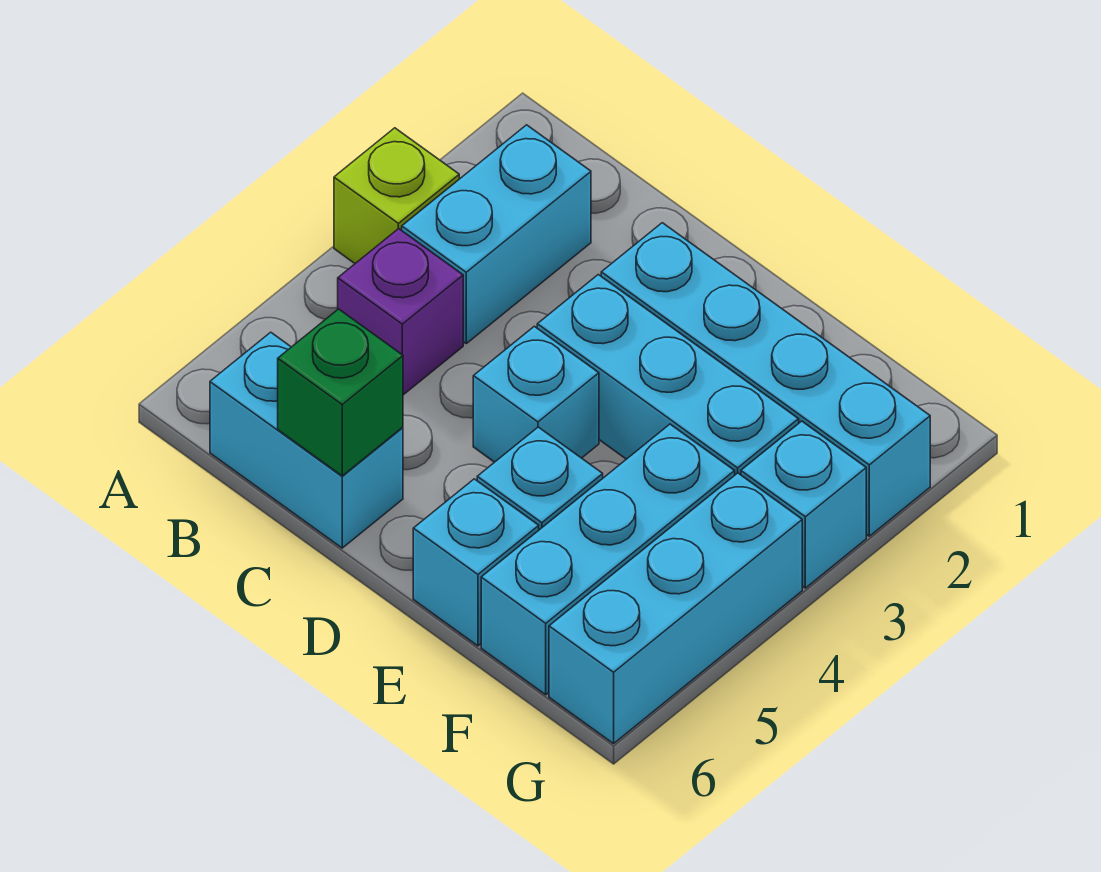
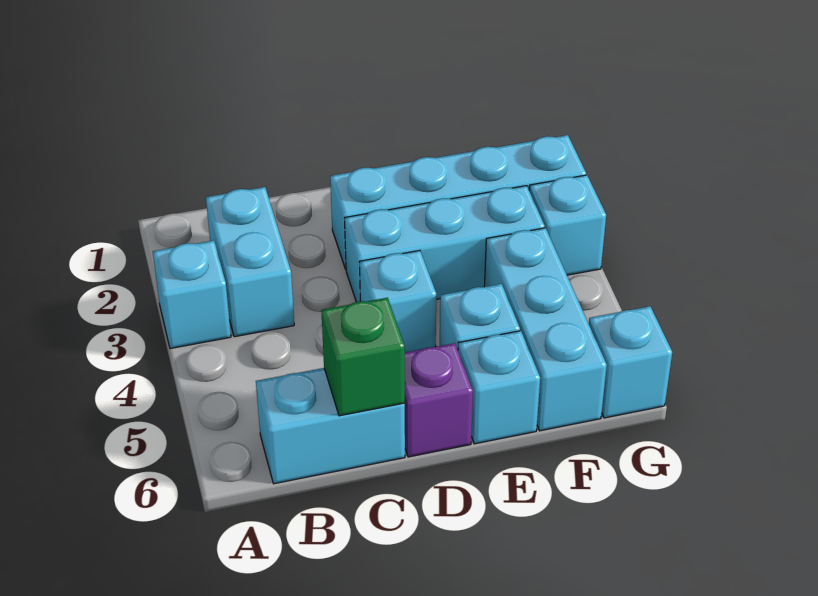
lime 1x1 brick [334,128,459,263] -> cyan 1x1 brick [153,241,231,349]
purple 1x1 brick [338,229,463,395] -> purple 1x1 brick moved to [404,343,473,457]
cyan 1x3 brick [549,473,802,744] -> cyan 1x1 brick [589,306,672,418]

